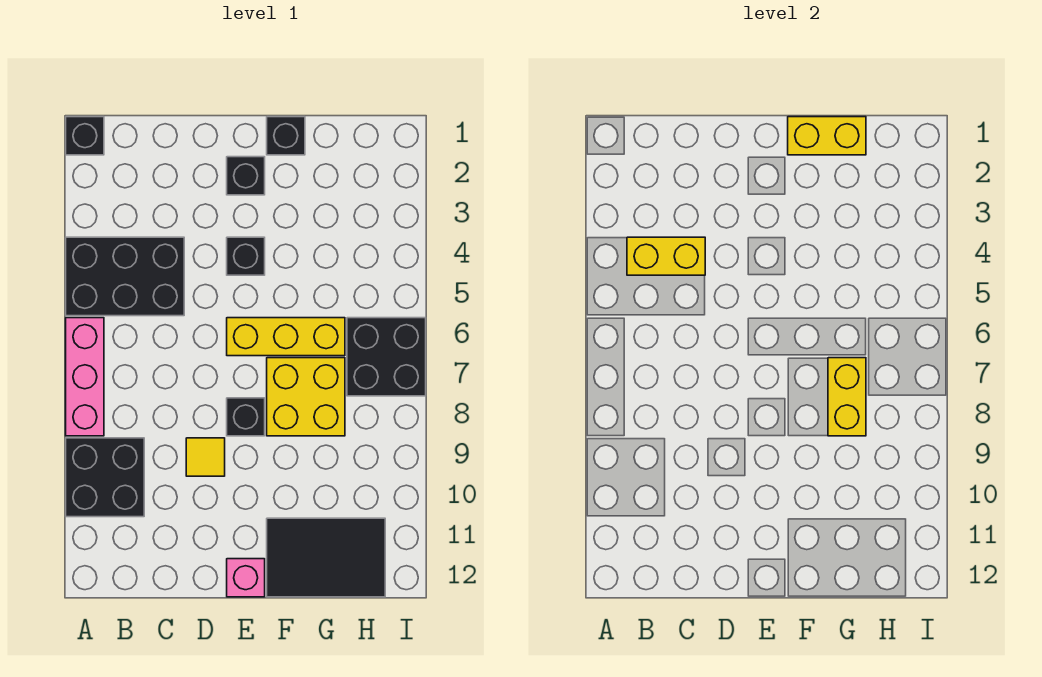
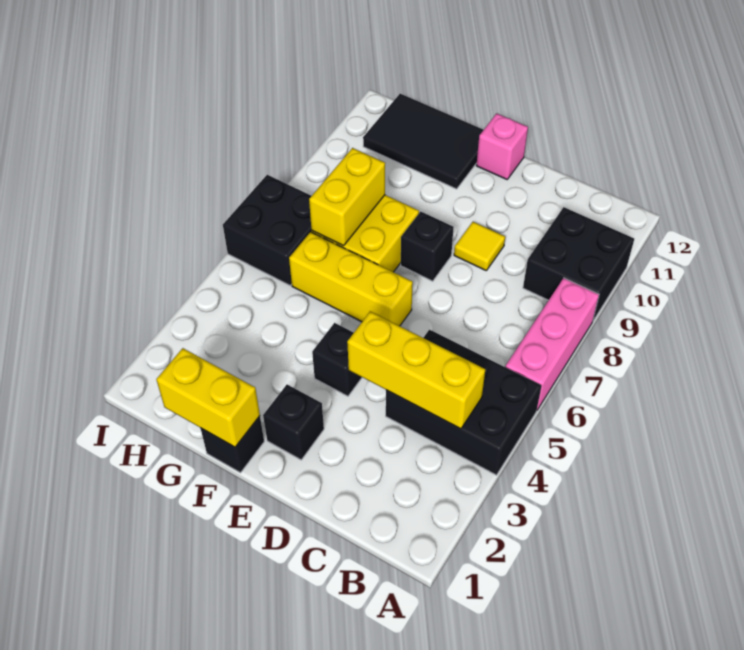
black 1x1 brick [66,117,104,155] -> none
yellow 1x2 brick [627,237,705,275] -> yellow 1x3 brick [347,311,485,429]

